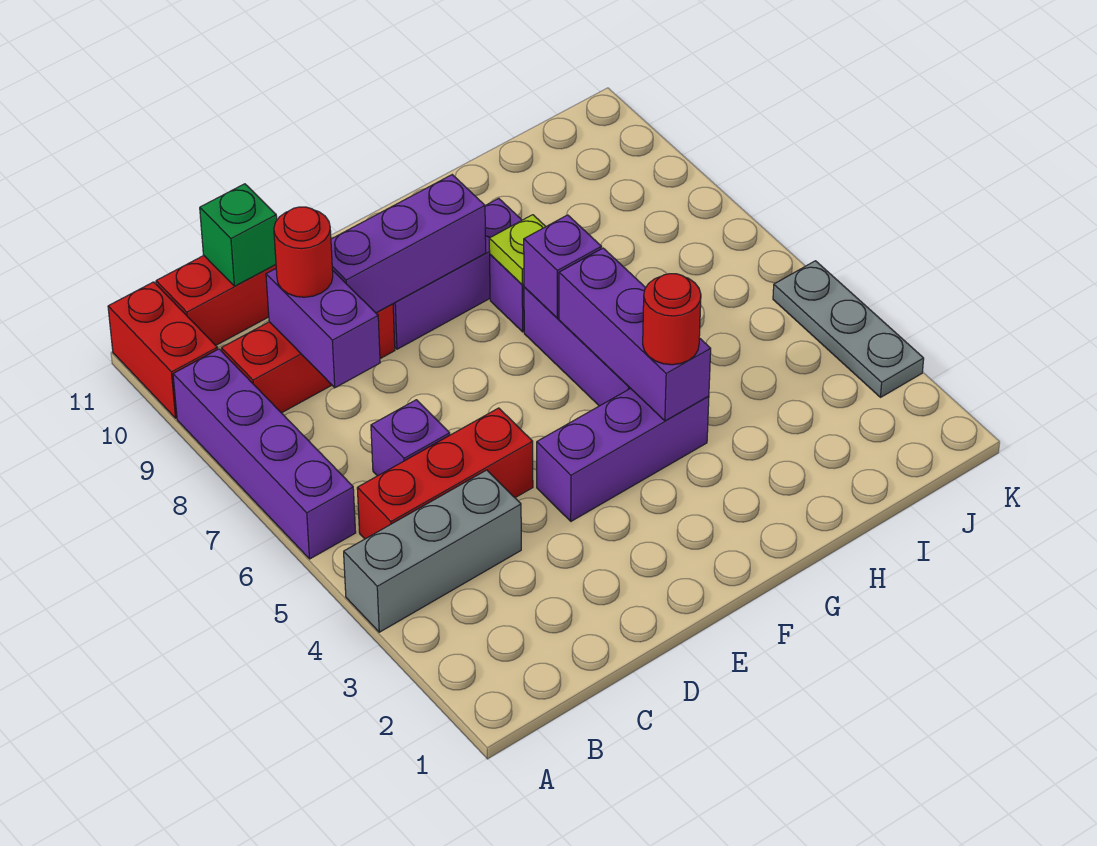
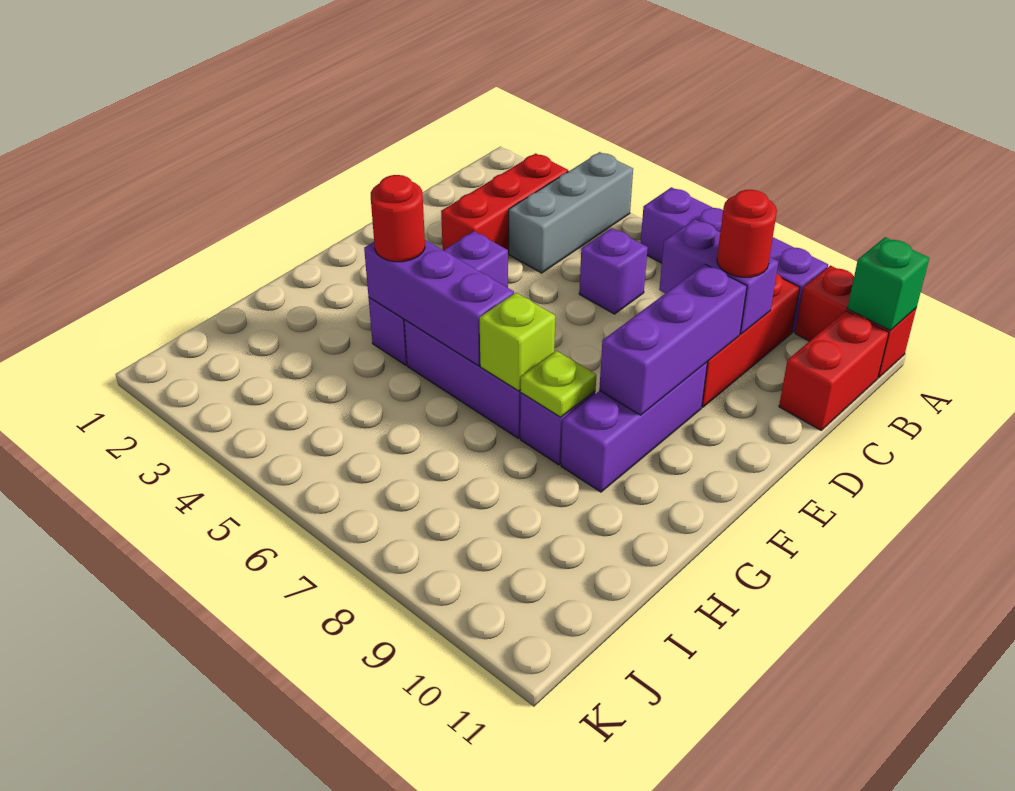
red 1x3 brick [357,408,533,539] -> red 1x3 brick moved to [441,153,568,253]
green 1x1 brick [200,184,277,286] -> green 1x1 brick moved to [847,237,929,330]
purple 1x1 brick [524,215,601,318] -> lime 1x1 brick [480,293,555,391]
grey 1x3 plate [773,261,924,397] -> none

